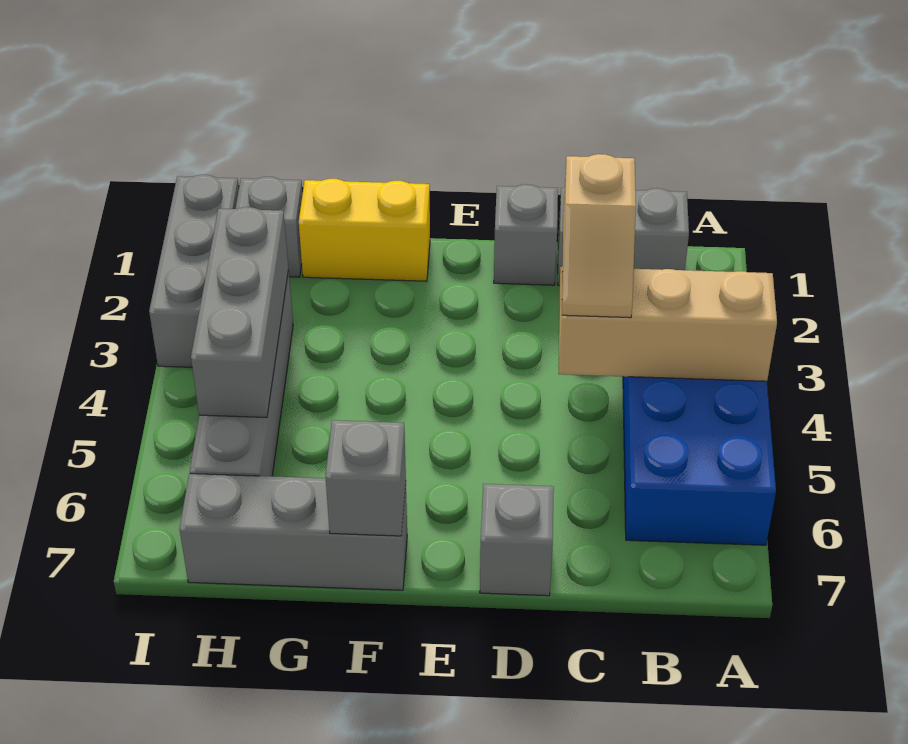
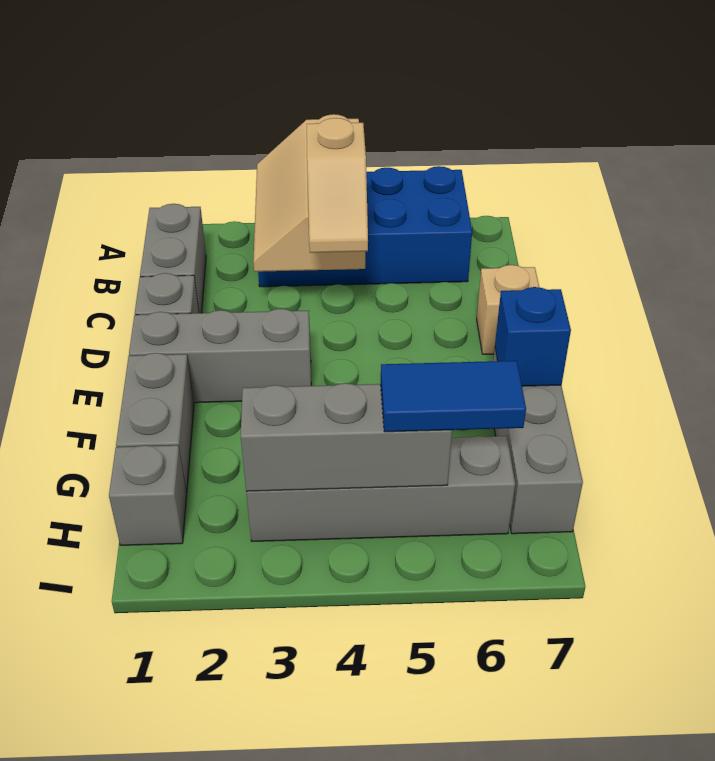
tan 1x2 slope [562,154,636,318] -> tan 1x2 slope turned to [307,118,368,253]
grey 1x1 brick [480,484,554,596] -> tan 1x1 brick [477,265,539,354]
yellow 1x2 brick [299,179,430,281] -> grey 1x2 brick [116,353,194,493]
grey 1x1 brick [325,420,406,536] -> blue 1x1 brick [495,287,571,386]
none -> blue 1x2 tile [381,361,526,432]
grey 1x3 brick [149,175,239,367] -> grey 1x3 brick moved to [129,309,311,403]

